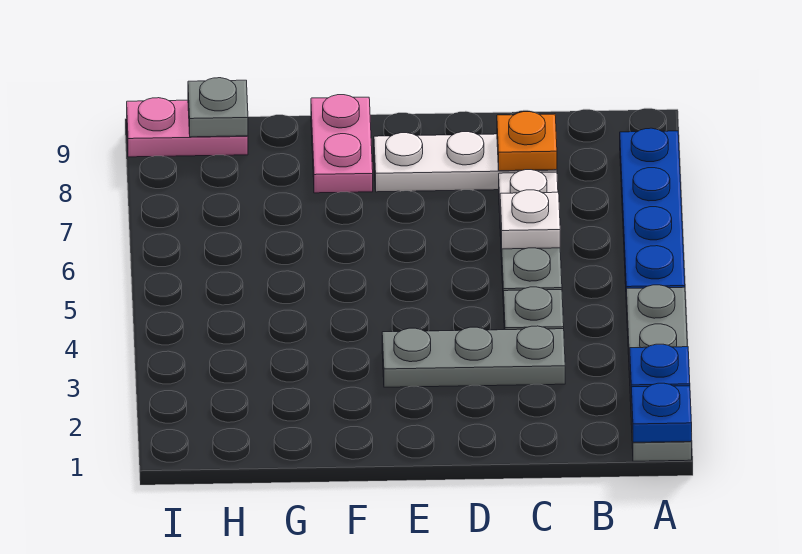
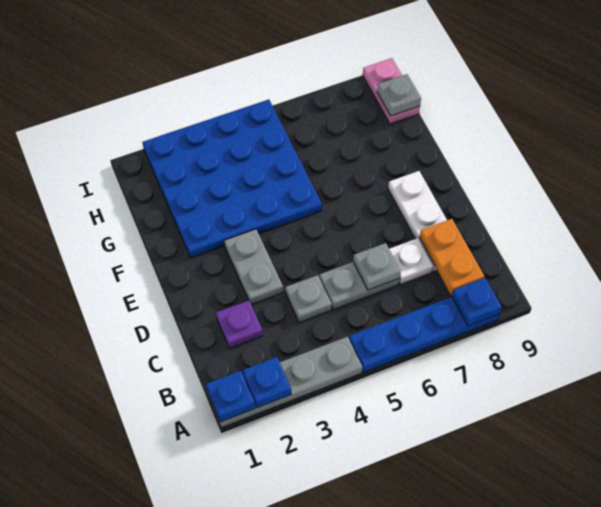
none -> blue 1x1 plate [452,278,502,326]
none -> purple 1x1 plate [216,301,263,349]
grey 1x3 plate [382,326,565,387] -> grey 1x2 plate [224,229,283,305]
white 1x1 plate [500,190,560,249] -> grey 1x1 plate [353,243,401,290]
orange 1x1 plate [497,112,557,171] -> orange 1x2 plate [420,219,484,295]
none -> blue 4x4 plate [142,99,322,258]
pink 1x2 plate [311,95,373,193] -> none

